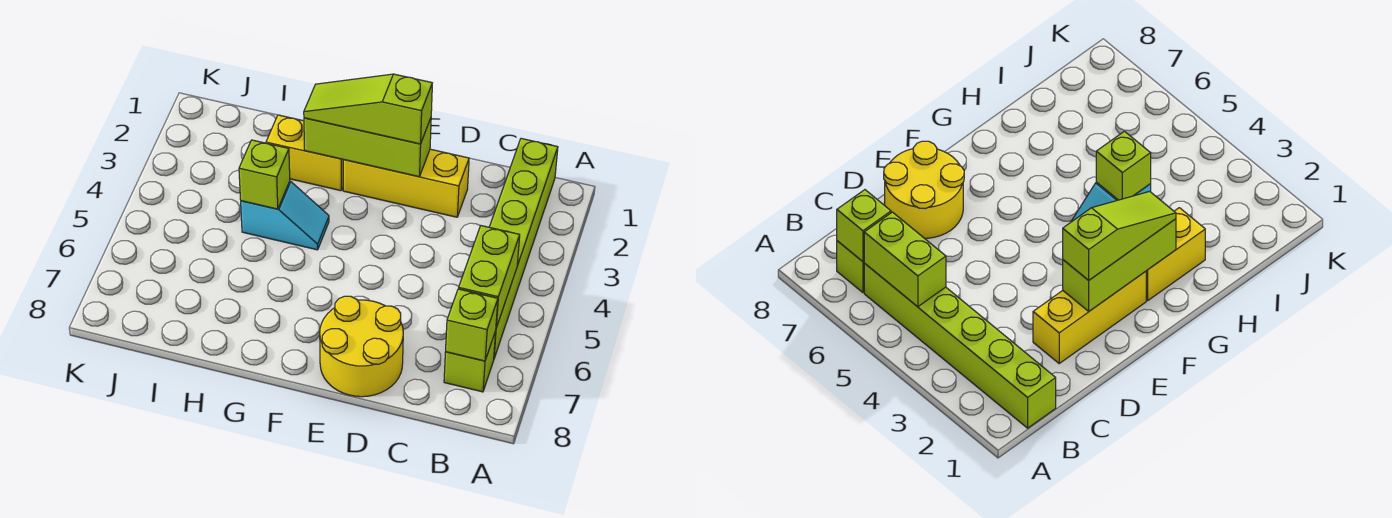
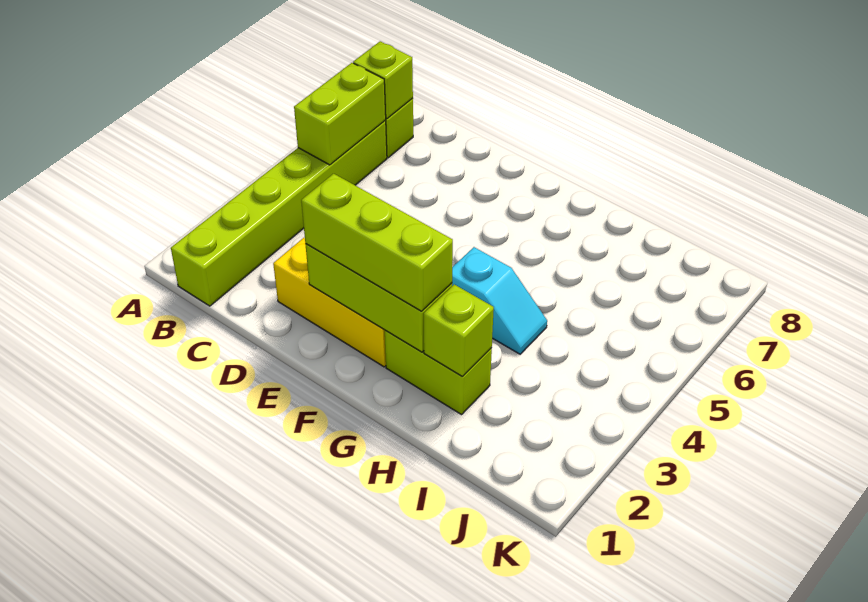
yellow 2x2 round brick [320,296,403,397] -> none
lime 1x3 slope [304,74,432,144] -> lime 1x3 brick [301,174,453,311]
yellow 1x2 brick [266,115,343,191] -> lime 1x2 brick [385,330,492,415]
cyan 1x2 slope [241,181,329,250] -> cyan 1x2 slope turned to [452,247,547,354]
lime 1x1 brick [239,140,290,209] -> lime 1x1 brick moved to [424,284,494,377]

